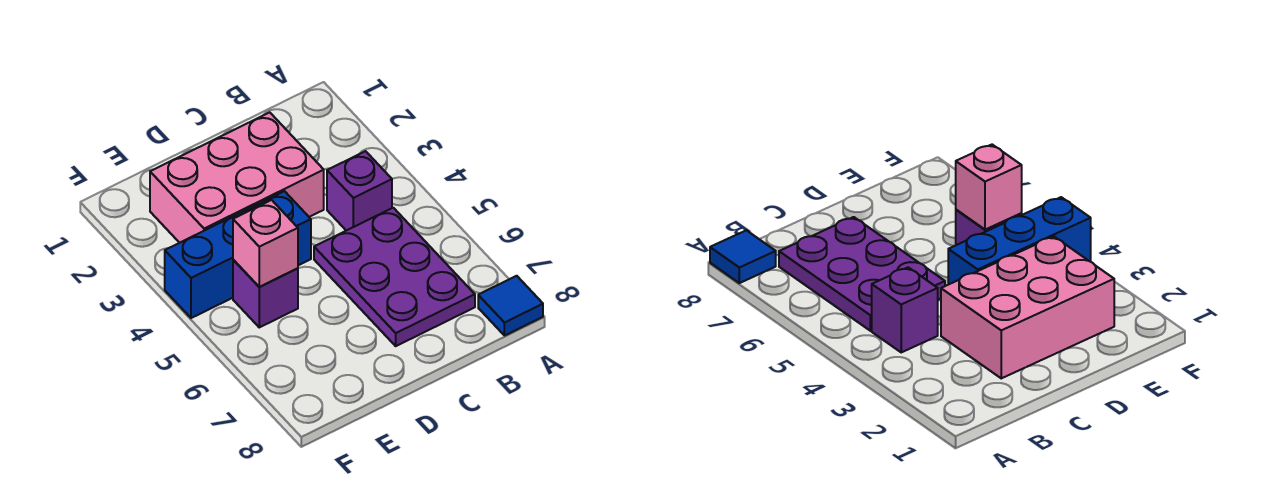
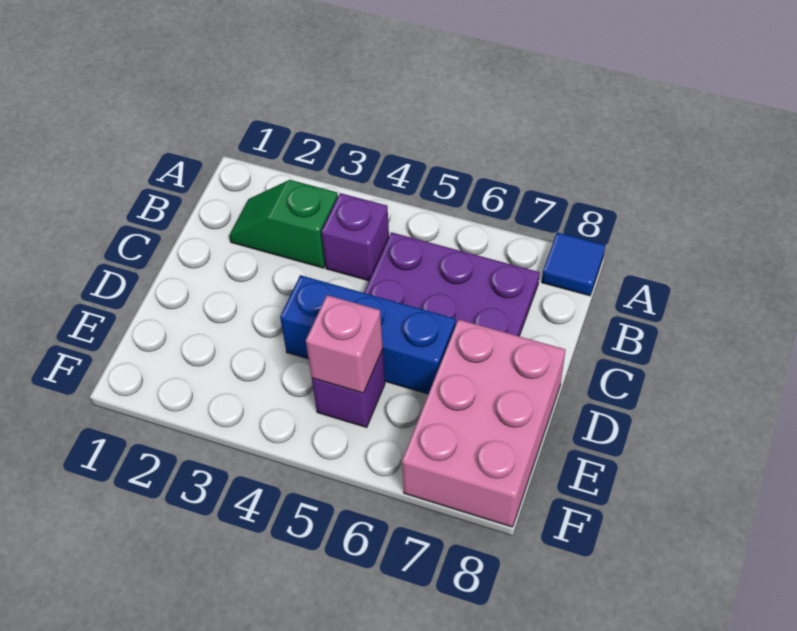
none -> green 1x2 slope [229,180,338,268]
pink 2x3 brick [150,112,324,243] -> pink 2x3 brick moved to [402,319,565,527]
blue 1x3 brick [165,191,311,318] -> blue 1x3 brick turned to [280,275,456,394]

